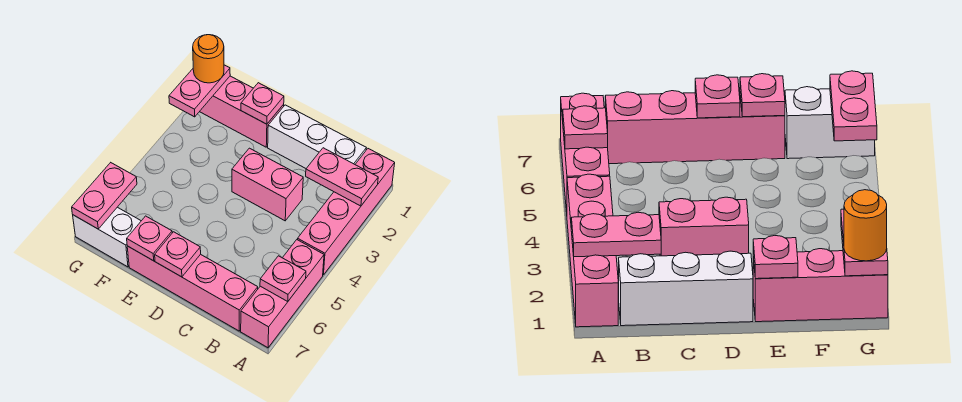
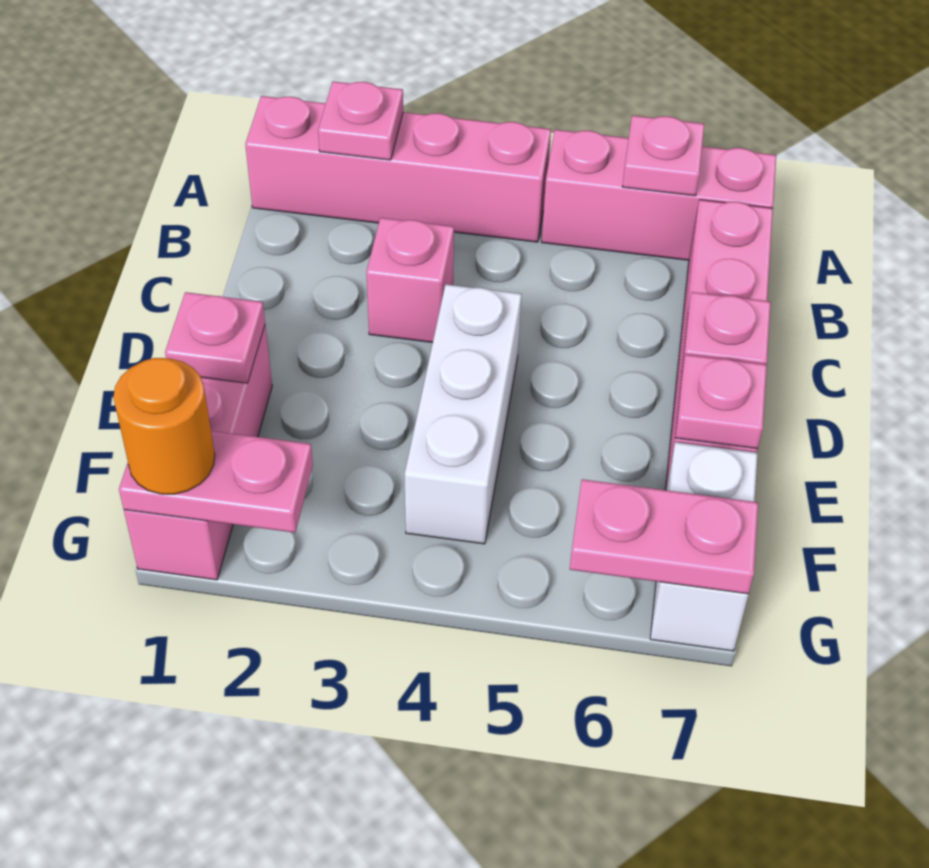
pink 1x2 plate [306,148,378,206] -> pink 1x1 plate [318,82,403,160]
white 1x3 brick [268,105,366,168] -> white 1x3 brick moved to [405,284,522,544]
pink 1x2 brick [232,148,303,221] -> pink 1x1 brick [366,218,454,343]

